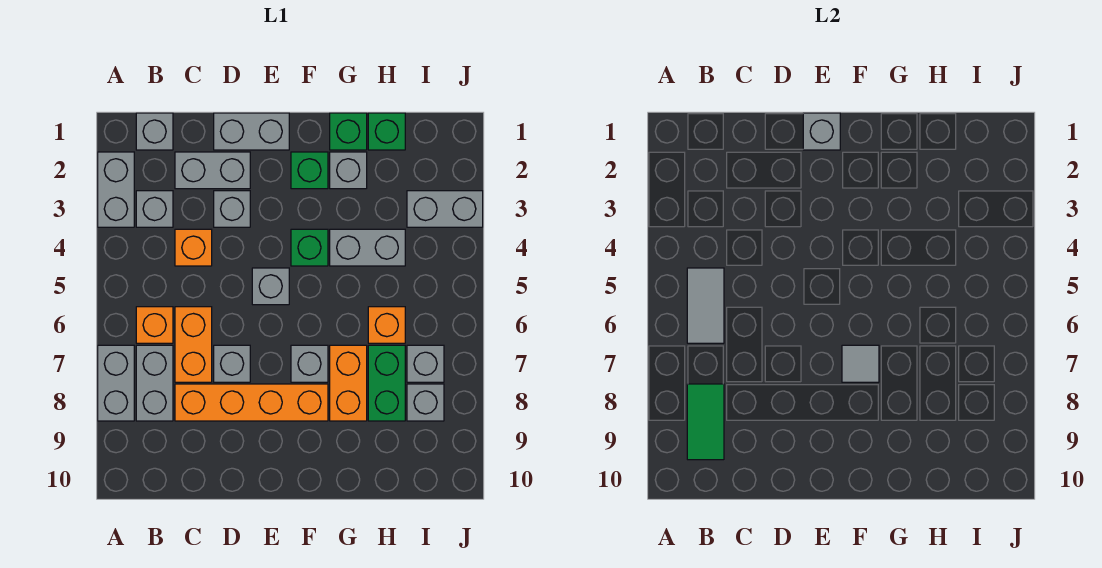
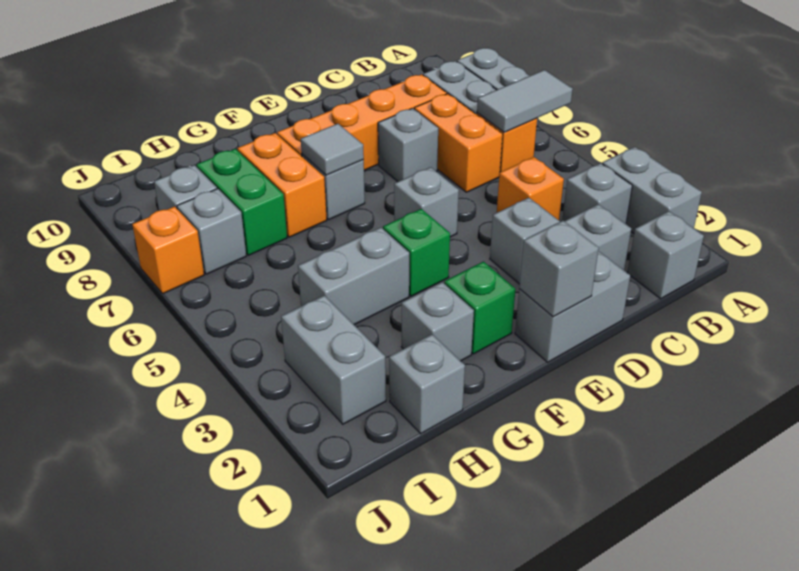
grey 1x2 tile [687,268,724,343] -> grey 1x2 tile turned to [477,70,572,132]
green 1x2 tile [687,384,724,460] -> none
green 1x1 brick [330,113,367,150] -> none
green 1x1 brick [368,113,405,150] -> grey 1x1 brick [389,334,465,434]
orange 1x1 brick [368,307,405,343] -> orange 1x1 brick moved to [132,206,204,293]
grey 1x2 brick [407,191,483,227] -> grey 1x2 brick turned to [281,295,386,424]

